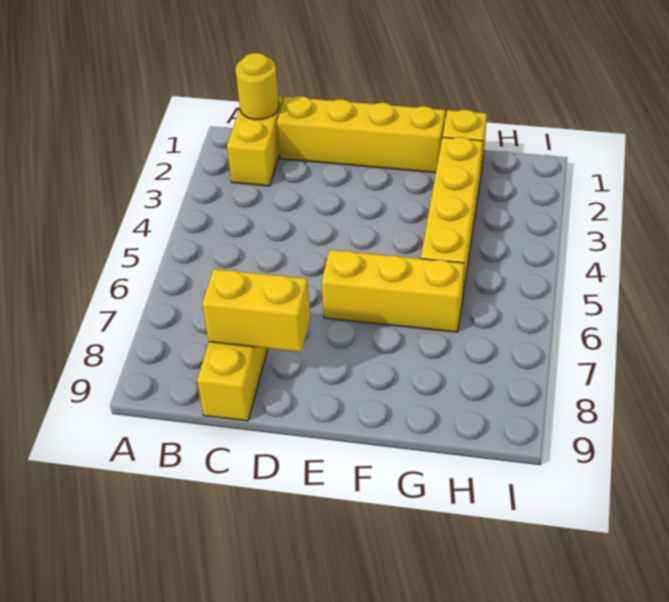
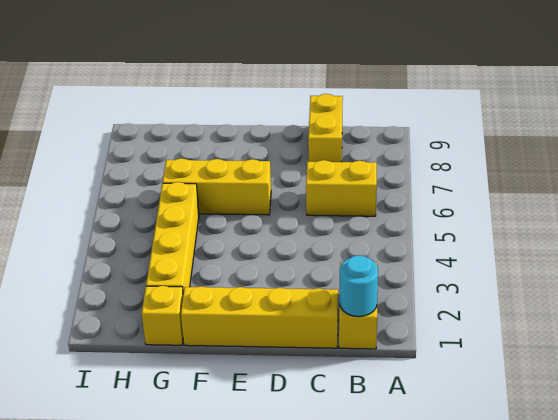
yellow 1x1 round brick [236,53,279,120] -> cyan 1x1 round brick [340,255,378,317]
yellow 1x2 brick [202,269,310,352] -> yellow 1x2 brick moved to [306,160,377,216]

